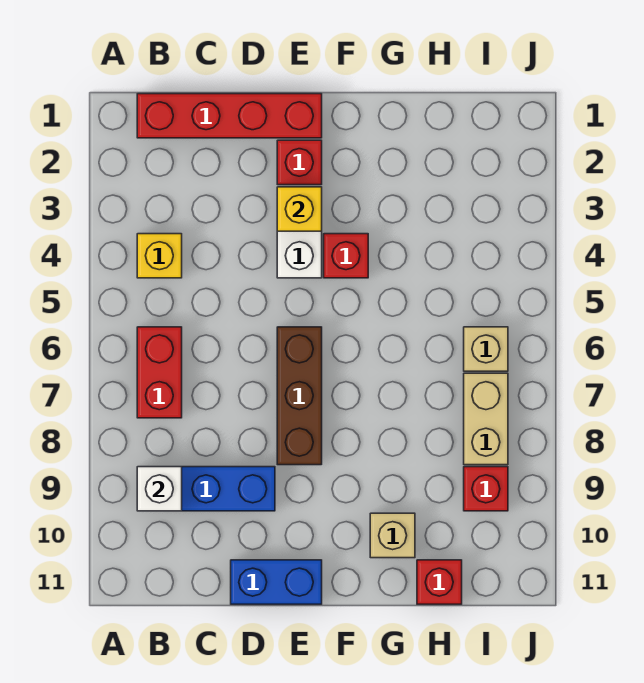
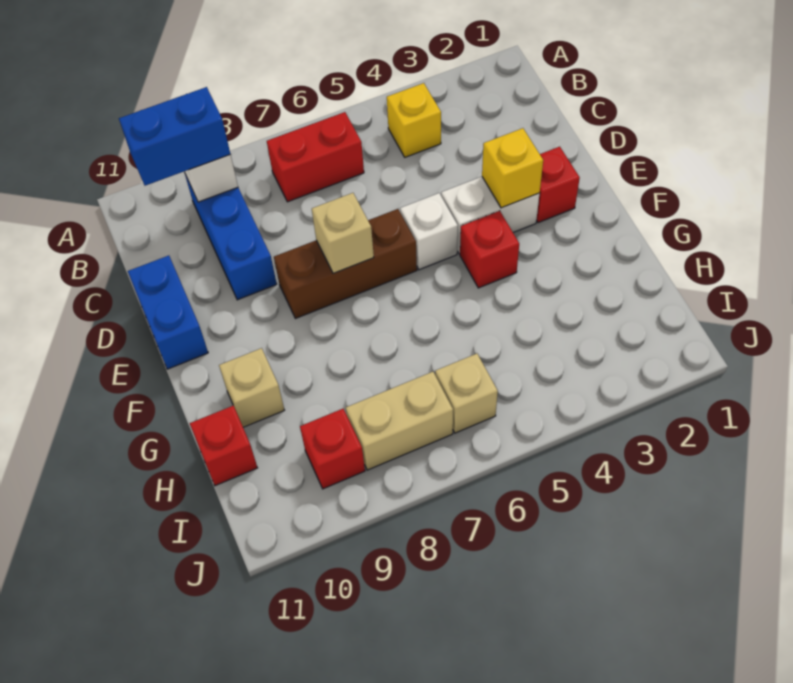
red 1x4 brick [137,94,322,138] -> none
none -> blue 1x2 brick [119,87,230,186]
none -> white 1x1 brick [400,193,458,270]
none -> tan 1x1 brick [312,193,374,274]

